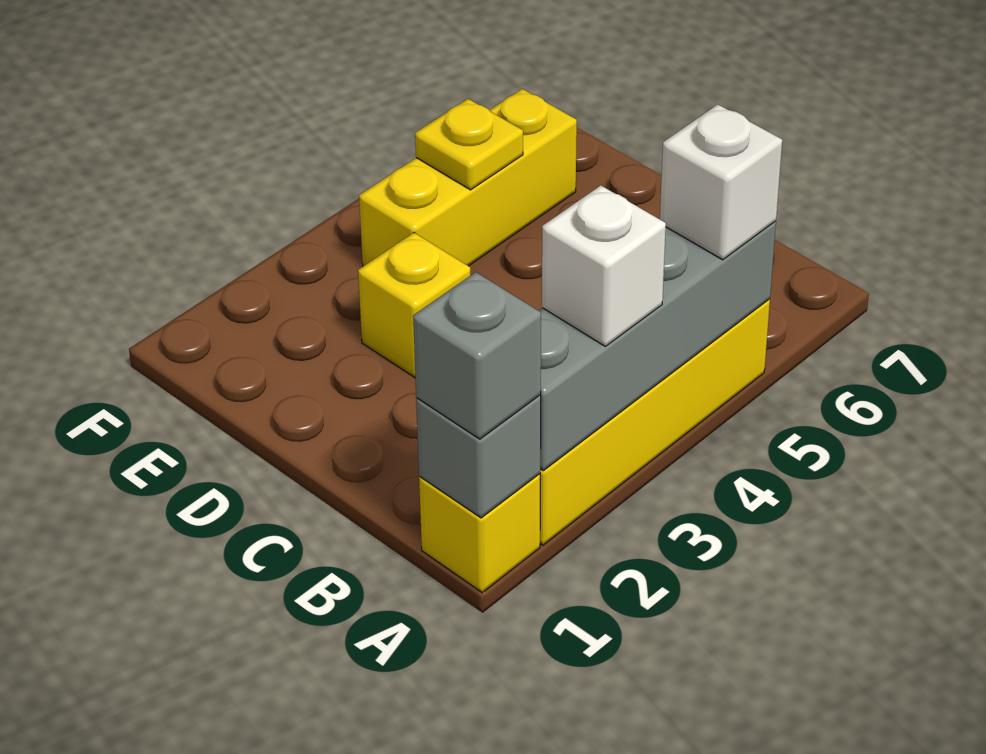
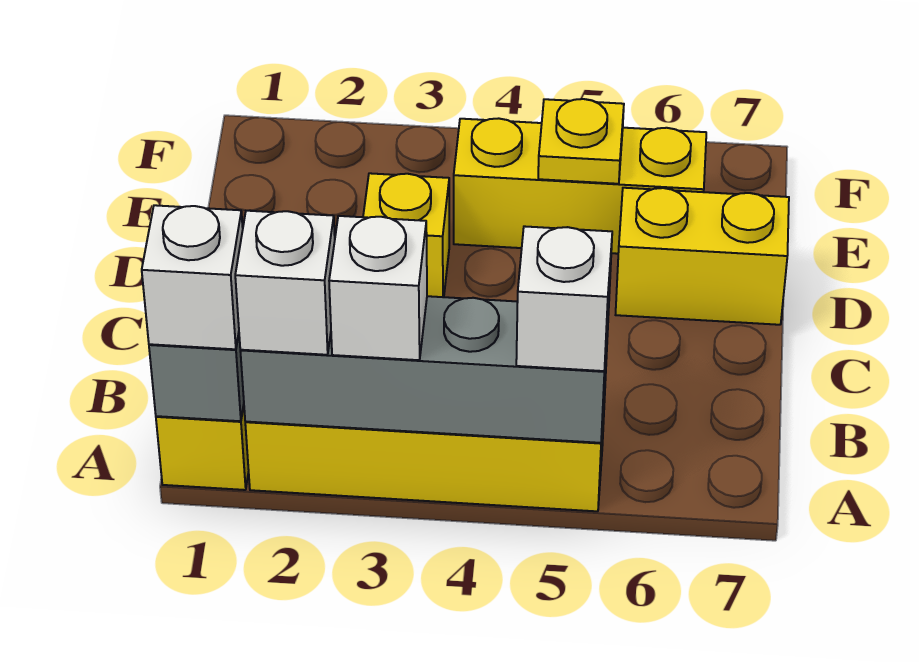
grey 1x1 brick [413,272,541,439] -> white 1x1 brick [142,205,243,349]
none -> white 1x1 brick [235,211,335,355]
none -> yellow 1x2 brick [616,188,789,325]

